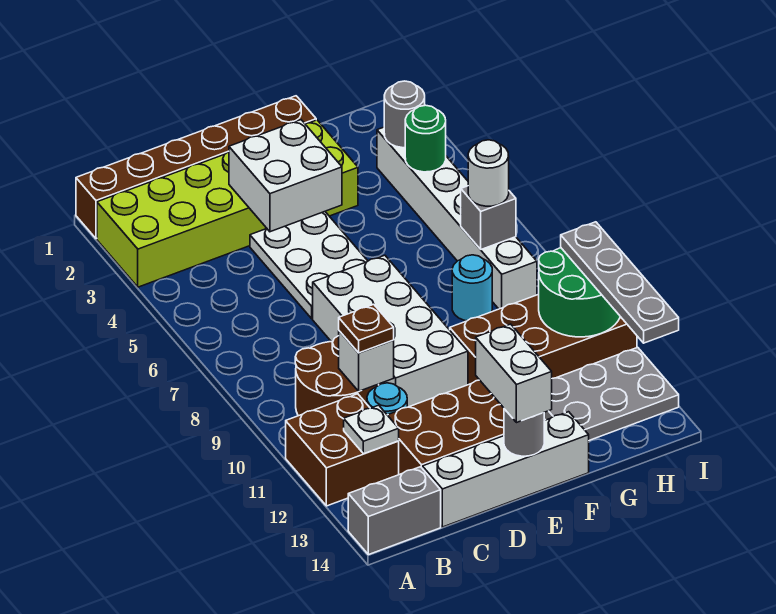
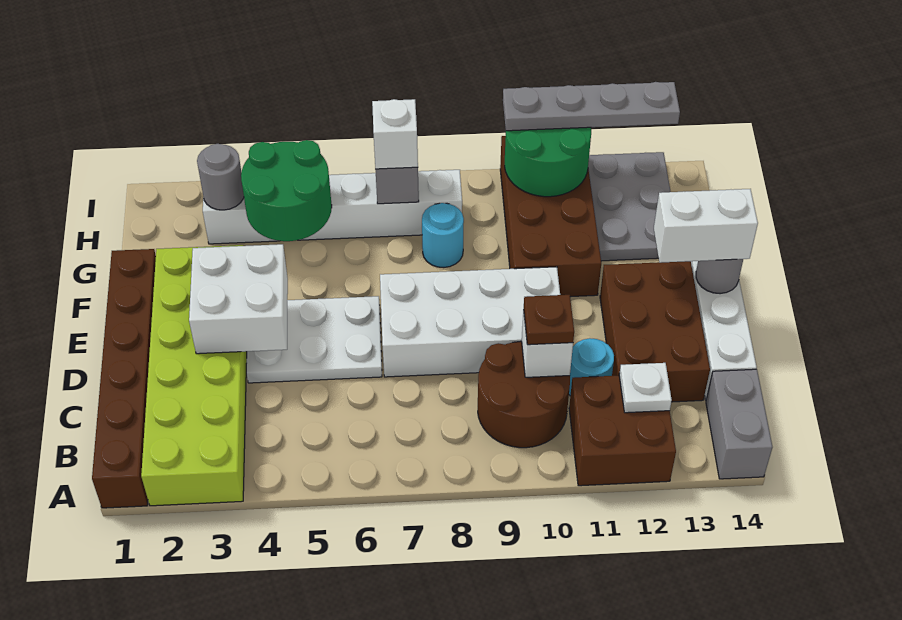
green 1x1 round brick [405,105,446,172] -> green 2x2 round brick [241,140,332,241]
white 1x1 round brick [468,140,509,206] -> white 1x1 brick [372,99,418,169]

